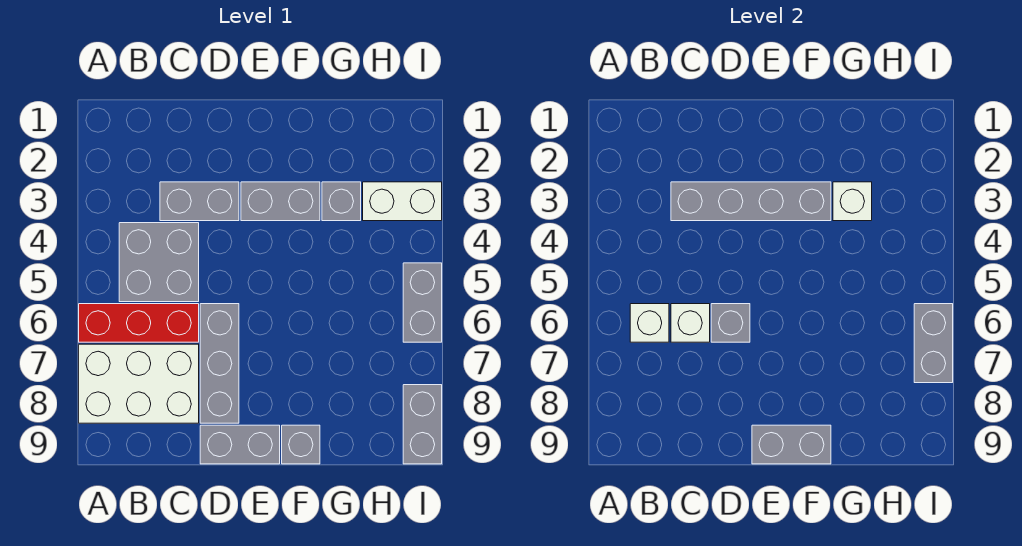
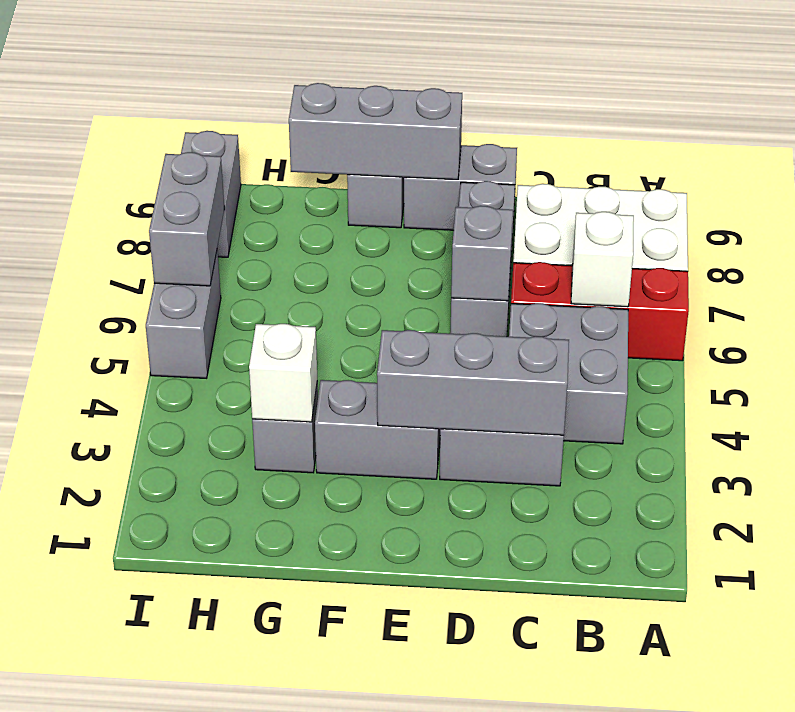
grey 1x4 brick [671,182,831,221] -> grey 1x3 brick [377,330,569,435]
white 1x1 brick [671,304,710,342] -> none
grey 1x2 brick [752,425,831,464] -> grey 1x3 brick [289,83,462,180]
white 1x2 brick [363,182,442,221] -> none

